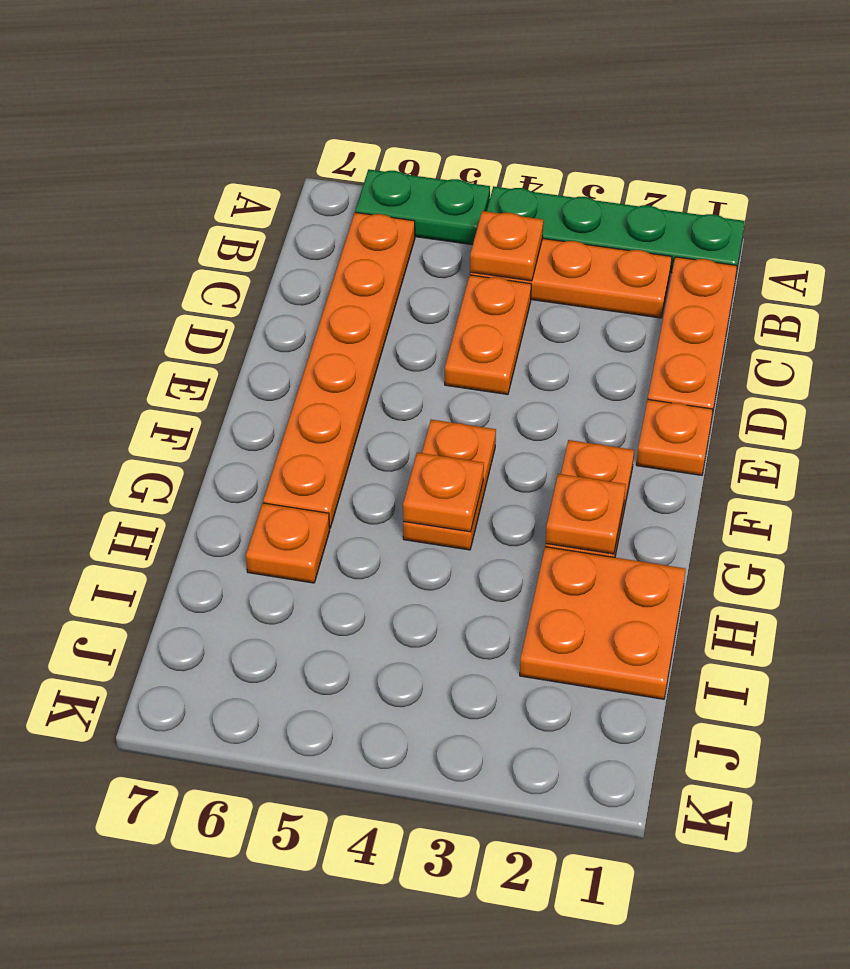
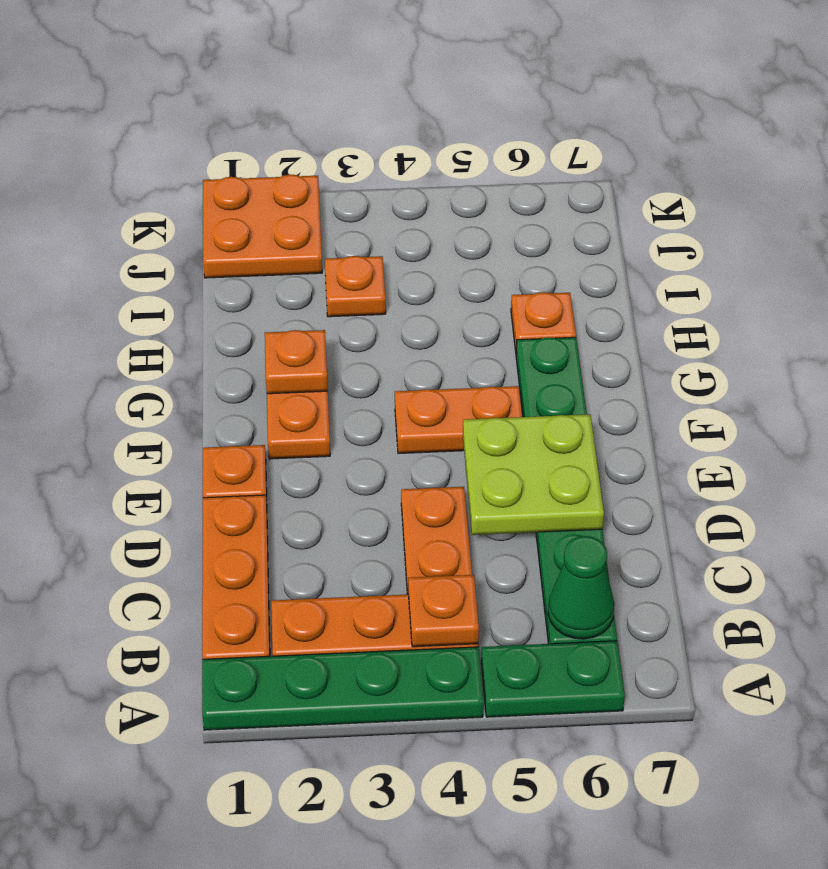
orange 1x6 plate [263,212,415,528] -> green 1x6 plate [516,337,617,644]
none -> green 1x1 cone [548,536,614,639]
none -> lime 2x2 plate [463,414,604,535]
orange 1x2 plate [403,420,496,550] -> orange 1x2 plate turned to [395,386,522,453]
orange 1x1 plate [403,453,484,532] -> orange 1x1 plate moved to [325,256,386,317]
orange 2x2 plate [520,547,686,699] -> orange 2x2 plate moved to [203,175,322,278]

